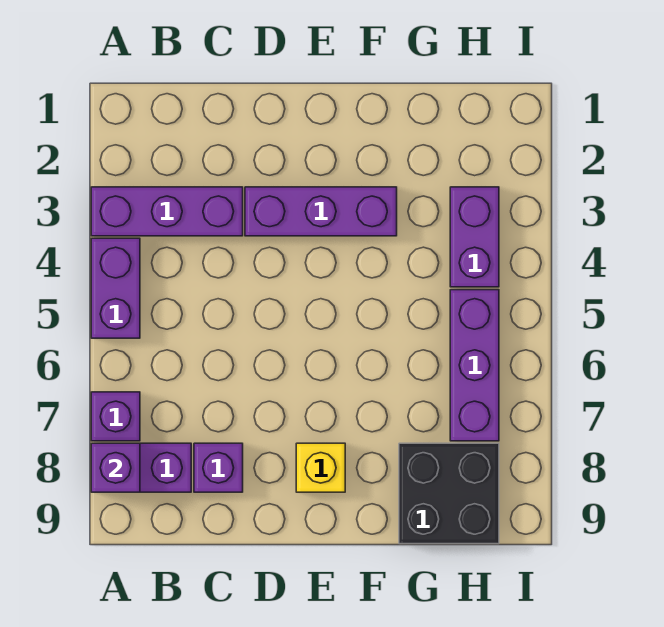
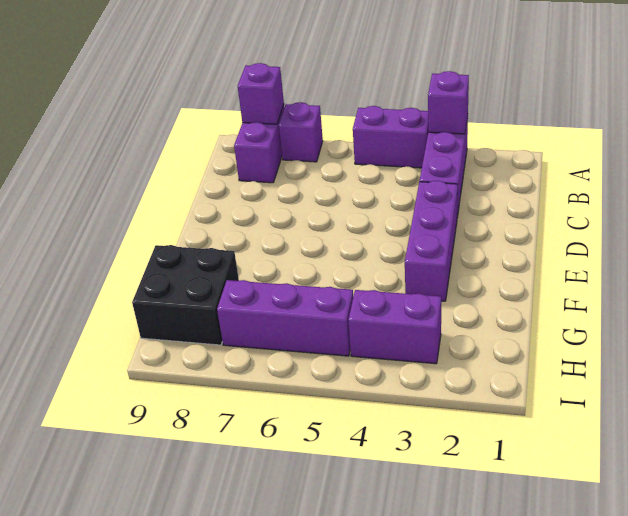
purple 1x1 brick [194,443,243,492] -> purple 1x1 brick moved to [428,71,469,134]
yellow 1x1 brick [296,443,345,492] -> none

